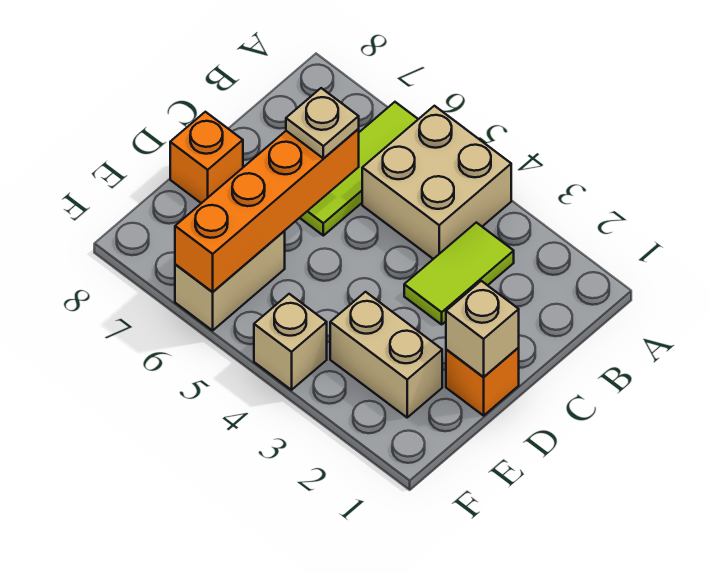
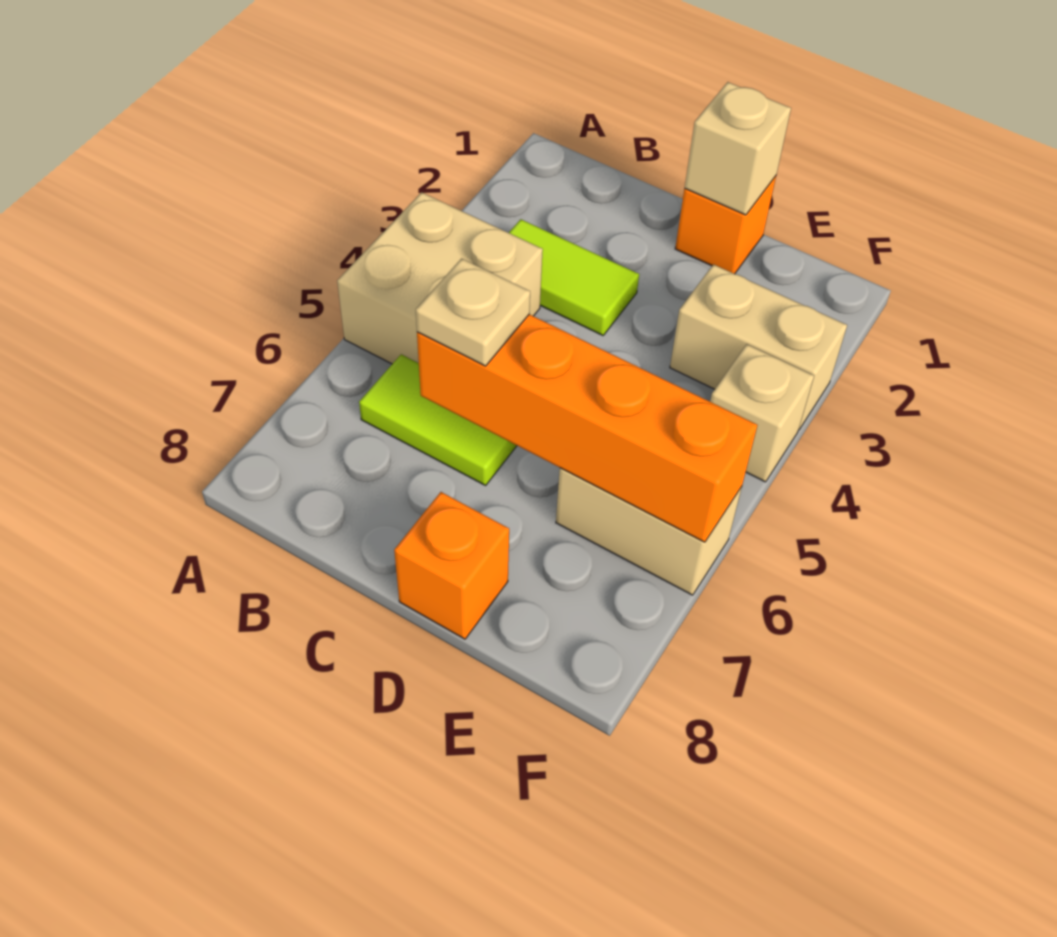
lime 1x3 tile [300,102,418,236] -> lime 1x2 tile [359,354,517,485]
tan 1x2 brick [330,292,442,417] -> tan 1x2 brick turned to [670,265,847,429]

